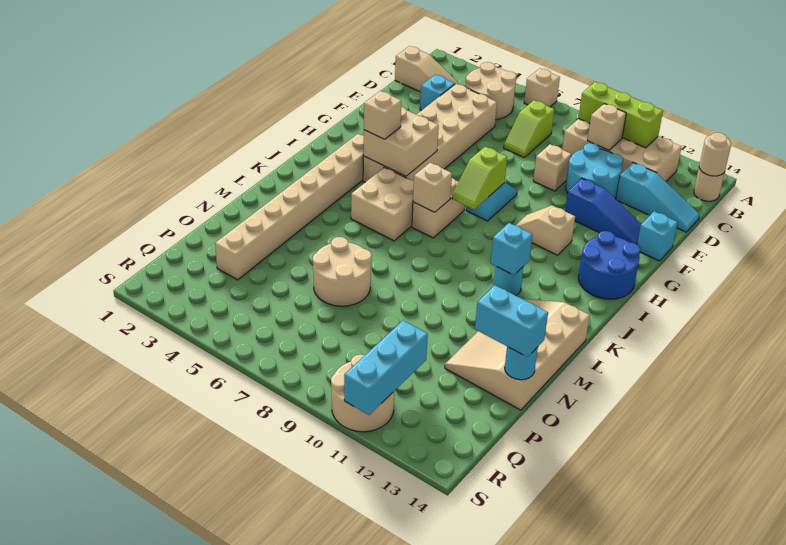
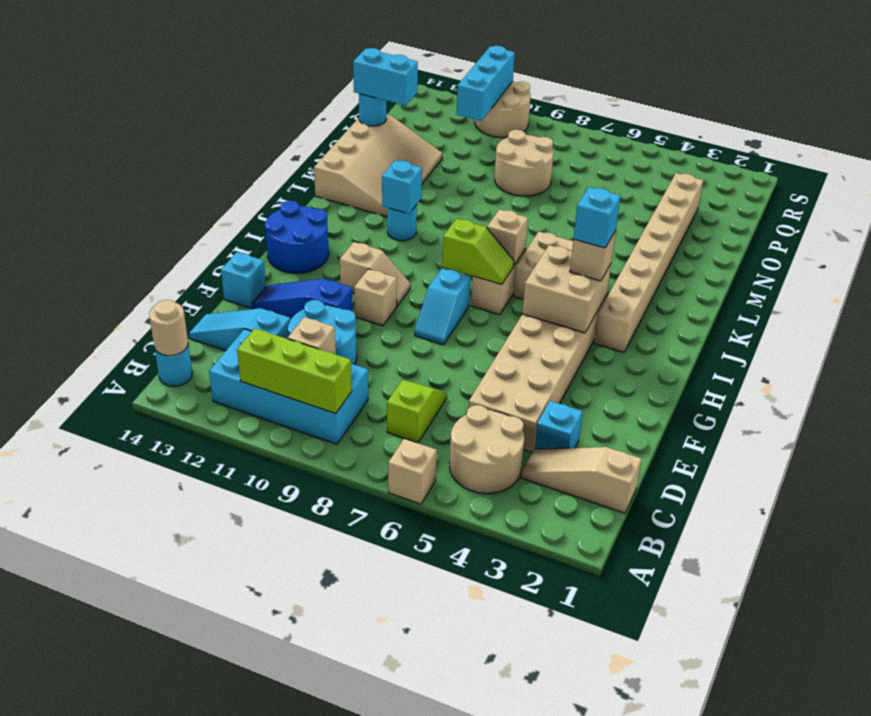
tan 2x4 brick [562,119,682,181] -> cyan 2x4 brick [209,329,368,444]
tan 1x1 round brick [694,168,725,201] -> cyan 1x1 round brick [155,344,192,386]
tan 1x1 brick [533,144,571,191] -> tan 1x1 brick moved to [354,269,397,326]
lime 1x2 slope [452,147,507,209] -> lime 1x2 slope turned to [443,219,514,285]
none -> cyan 1x1 brick [574,187,621,248]
tan 2x2 round brick [313,237,372,306] -> tan 2x2 round brick moved to [495,130,554,196]

